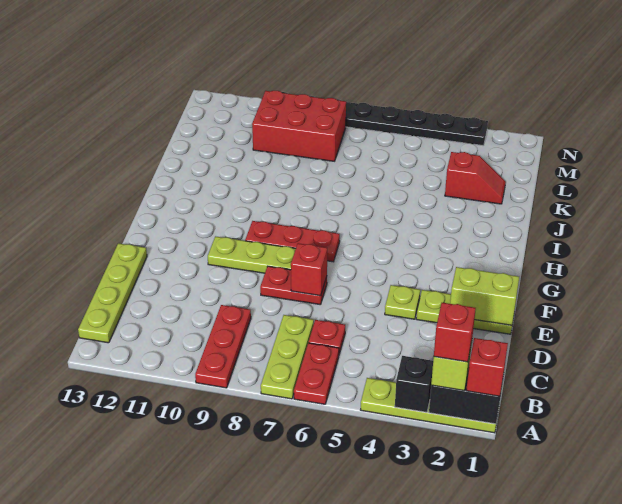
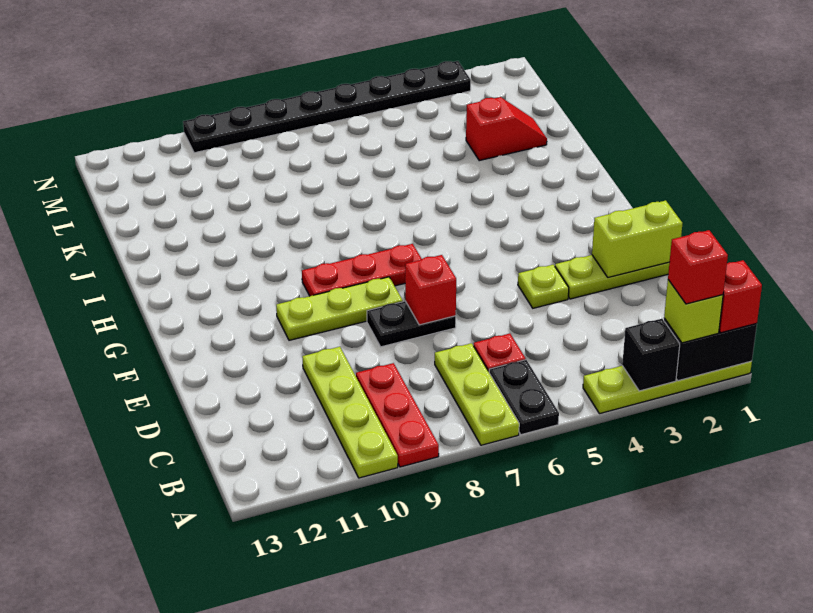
red 1x2 plate [294,343,339,404] -> black 1x2 plate [489,360,559,435]
lime 1x4 plate [78,243,147,343] -> lime 1x4 plate moved to [302,347,398,478]
red 1x2 plate [260,266,327,305] -> black 1x2 plate [367,301,456,347]
red 2x3 brick [252,91,346,161] -> none

